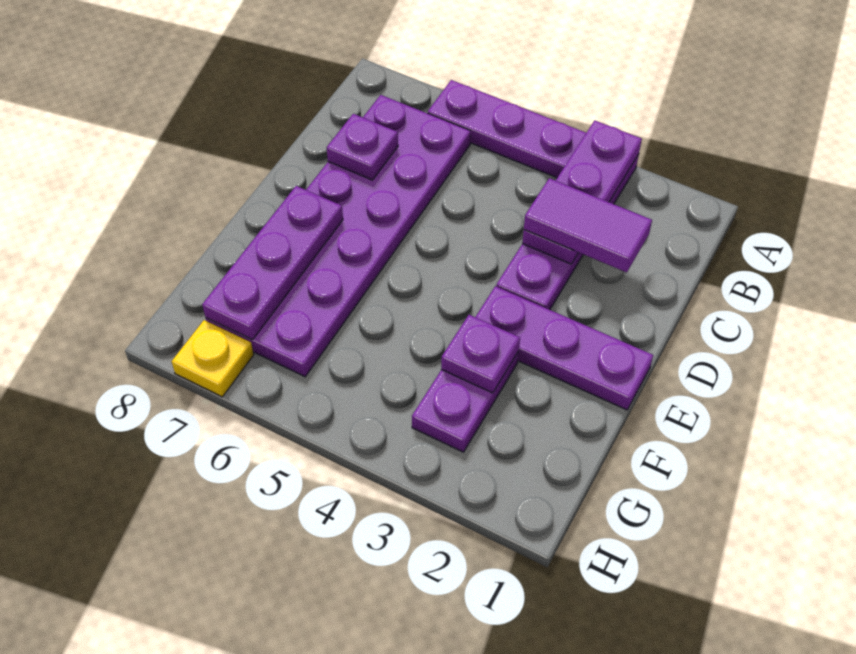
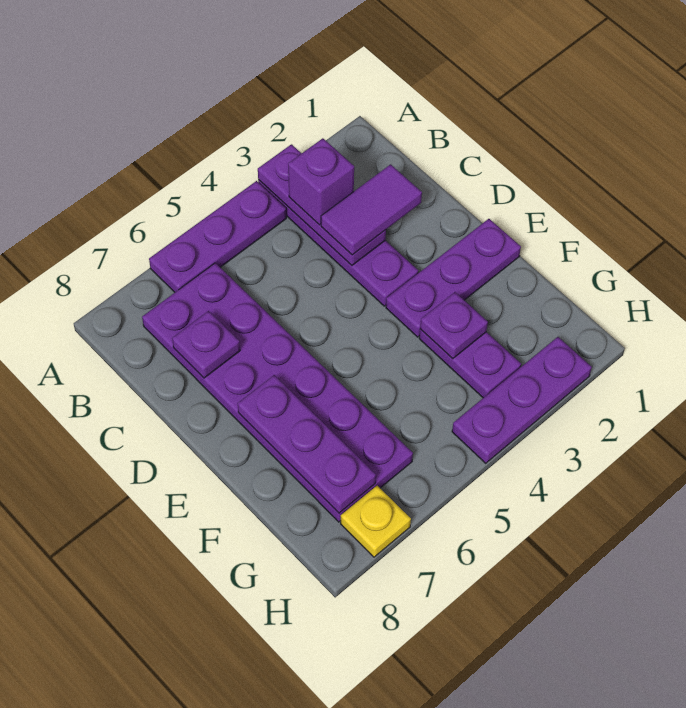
none -> purple 1x1 brick [288,138,354,225]
none -> purple 1x3 plate [452,337,592,463]

